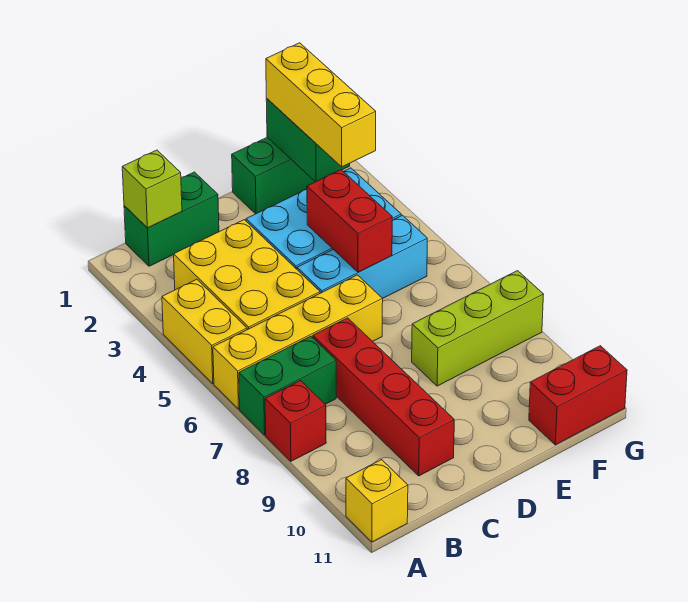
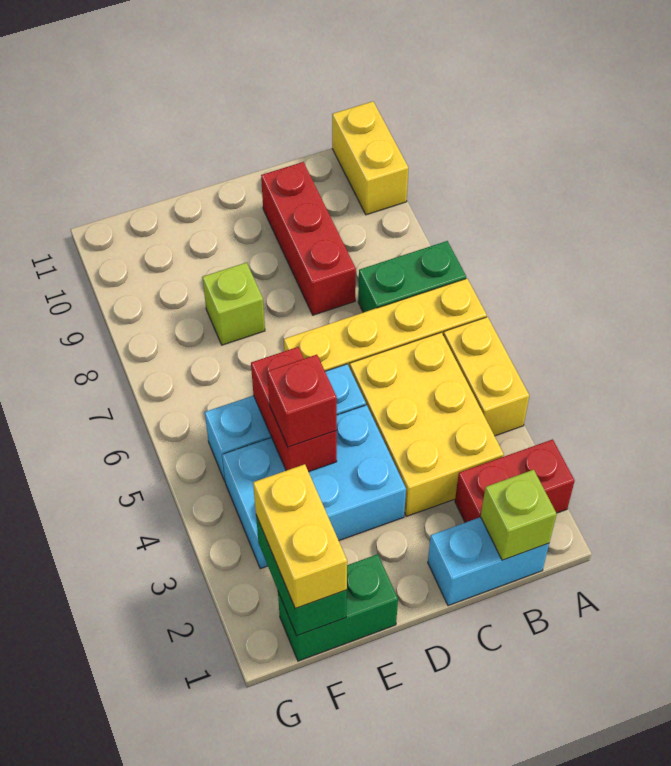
red 1x1 brick [265,381,326,461] -> red 1x1 brick moved to [267,355,337,447]
yellow 1x1 brick [346,460,408,542] -> yellow 1x2 brick [332,101,408,215]
green 1x2 brick [124,172,219,266] -> cyan 1x2 brick [428,517,549,606]
red 1x4 brick [313,318,454,476] -> red 1x3 brick [261,162,356,315]
lime 1x3 brick [412,271,544,386] -> lime 1x1 brick [202,263,265,345]
yellow 1x3 brick [266,43,376,167] -> yellow 1x2 brick [253,464,347,609]
red 1x2 brick [529,346,627,445] -> red 1x2 brick moved to [455,439,575,523]

